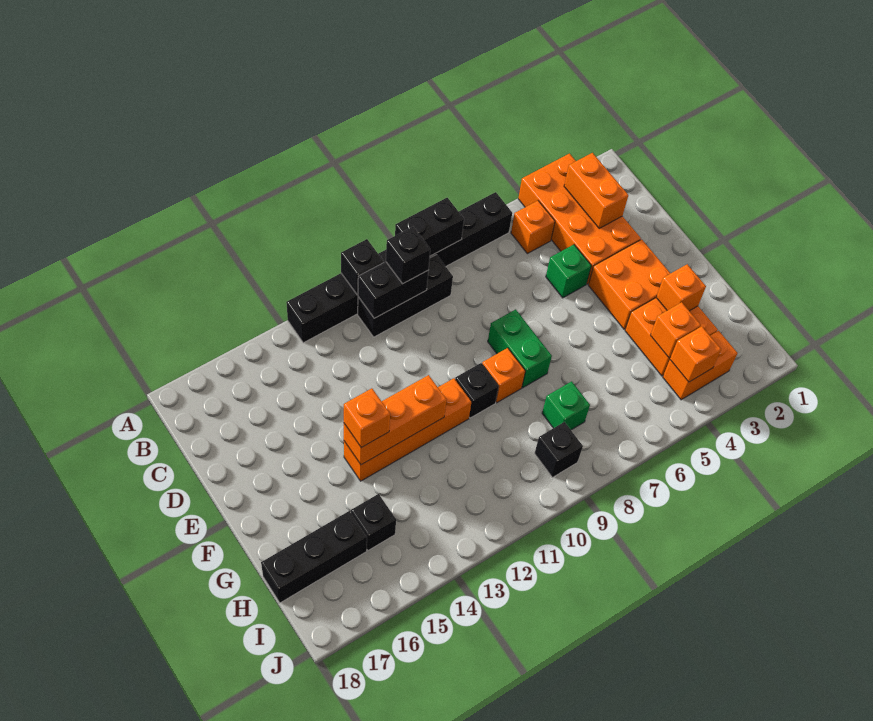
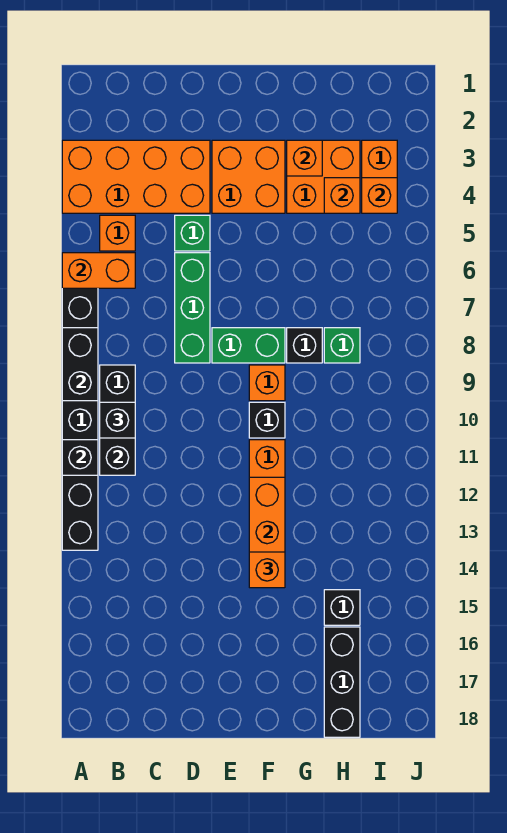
orange 1x2 brick [564,153,628,228] -> orange 1x2 brick moved to [62,253,135,288]
none -> green 1x3 brick [175,253,210,363]
black 1x1 brick [535,422,583,477] -> black 1x1 brick moved to [287,328,322,363]

